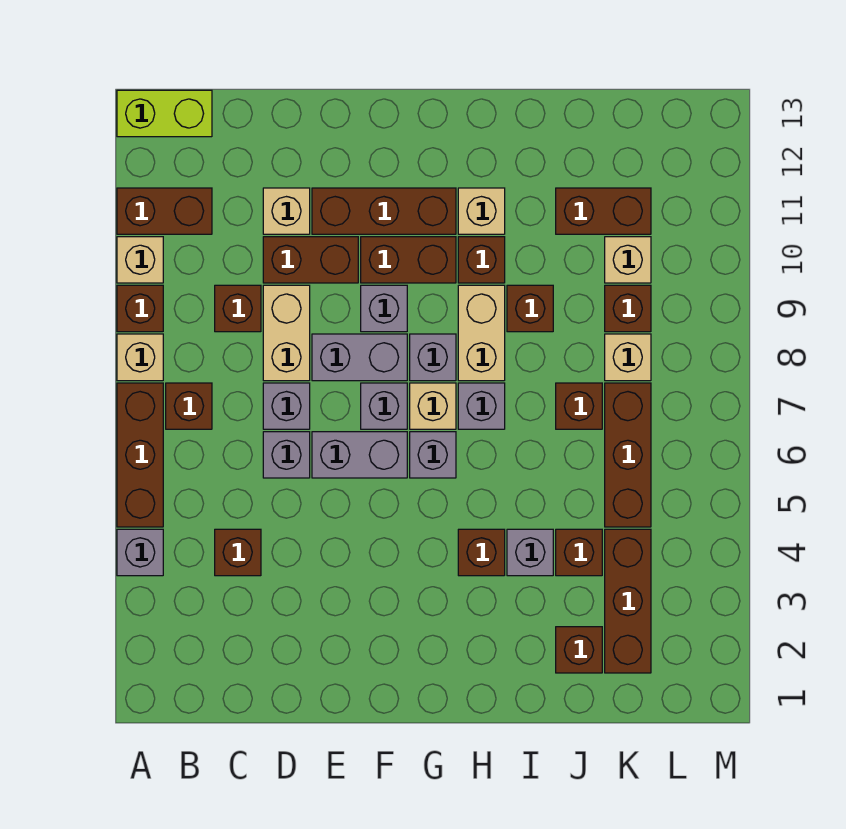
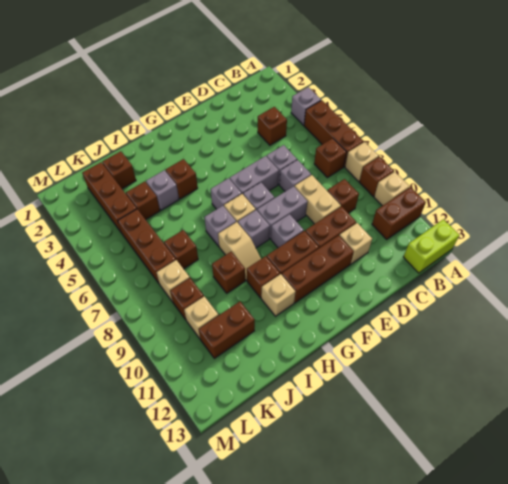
tan 1x2 brick [458,285,505,381] -> tan 1x2 slope [218,222,261,280]

